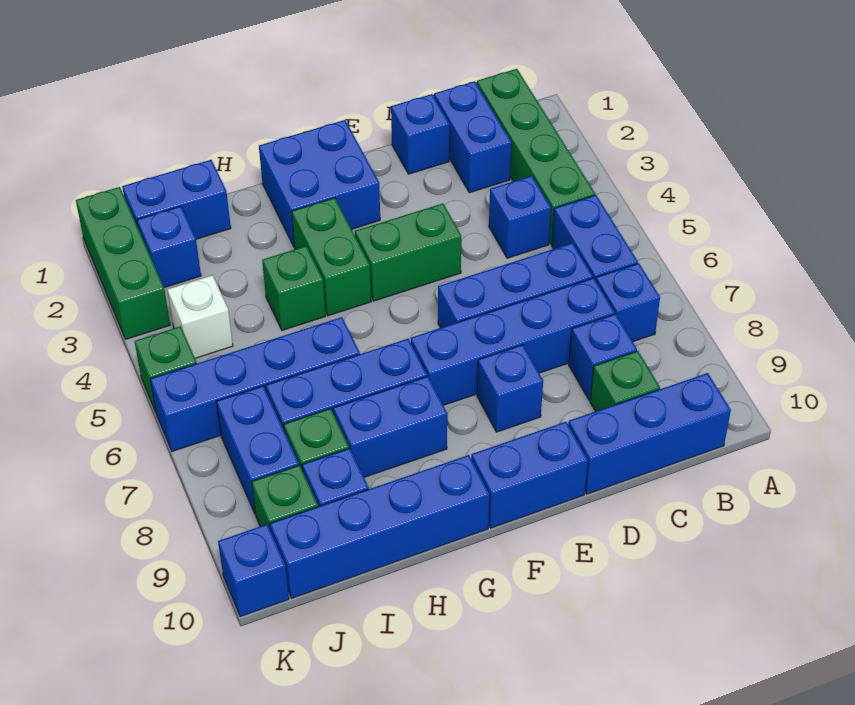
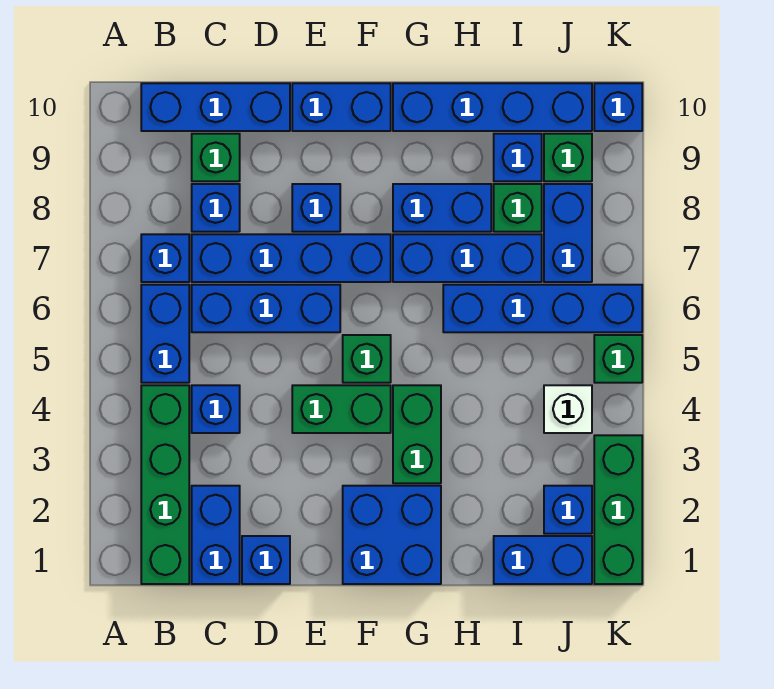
green 1x1 brick [262,246,326,330] -> green 1x1 brick moved to [343,335,391,383]

